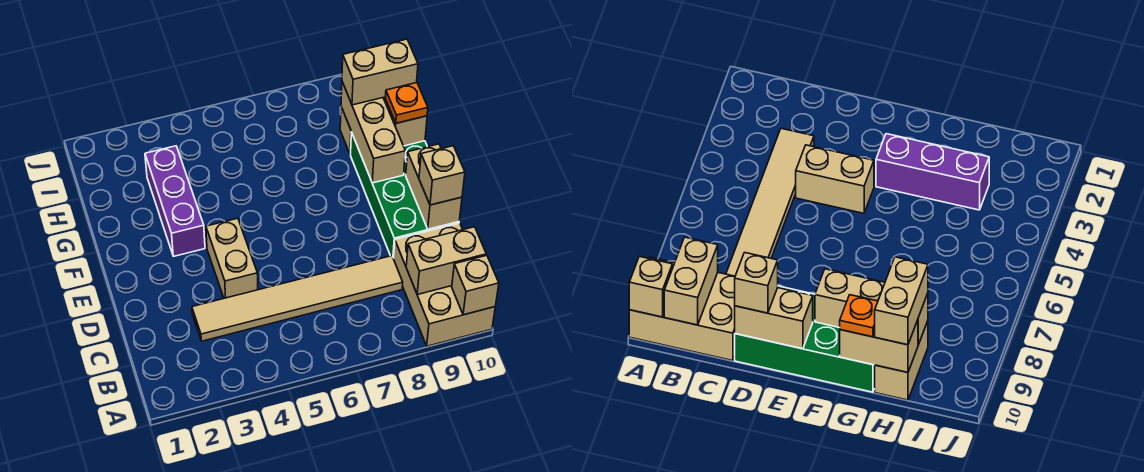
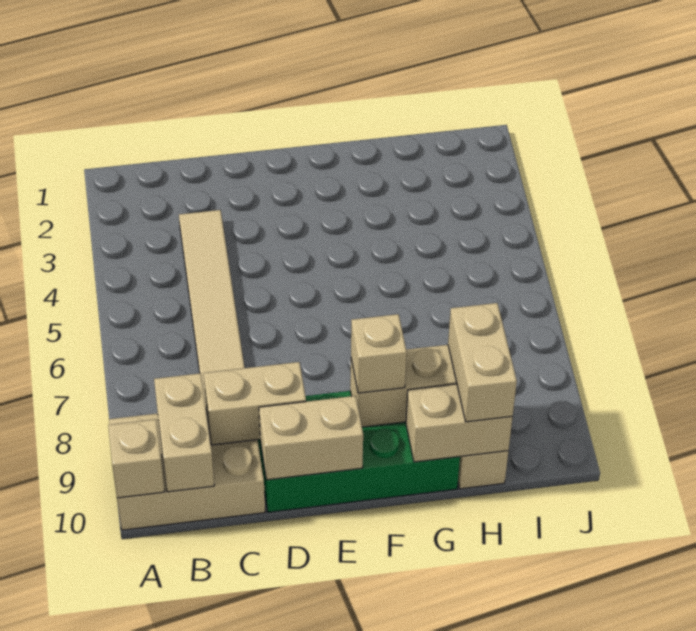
tan 1x2 brick [206,218,258,298] -> tan 1x2 brick moved to [204,362,306,445]
tan 1x1 brick [419,146,465,205] -> tan 1x1 brick moved to [351,314,407,393]
purple 1x3 brick [145,146,205,256] -> none
orange 1x1 plate [385,83,428,123] -> none

